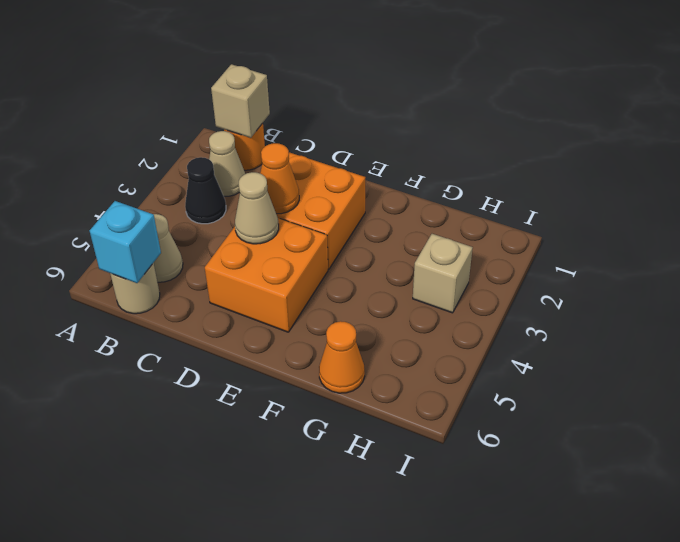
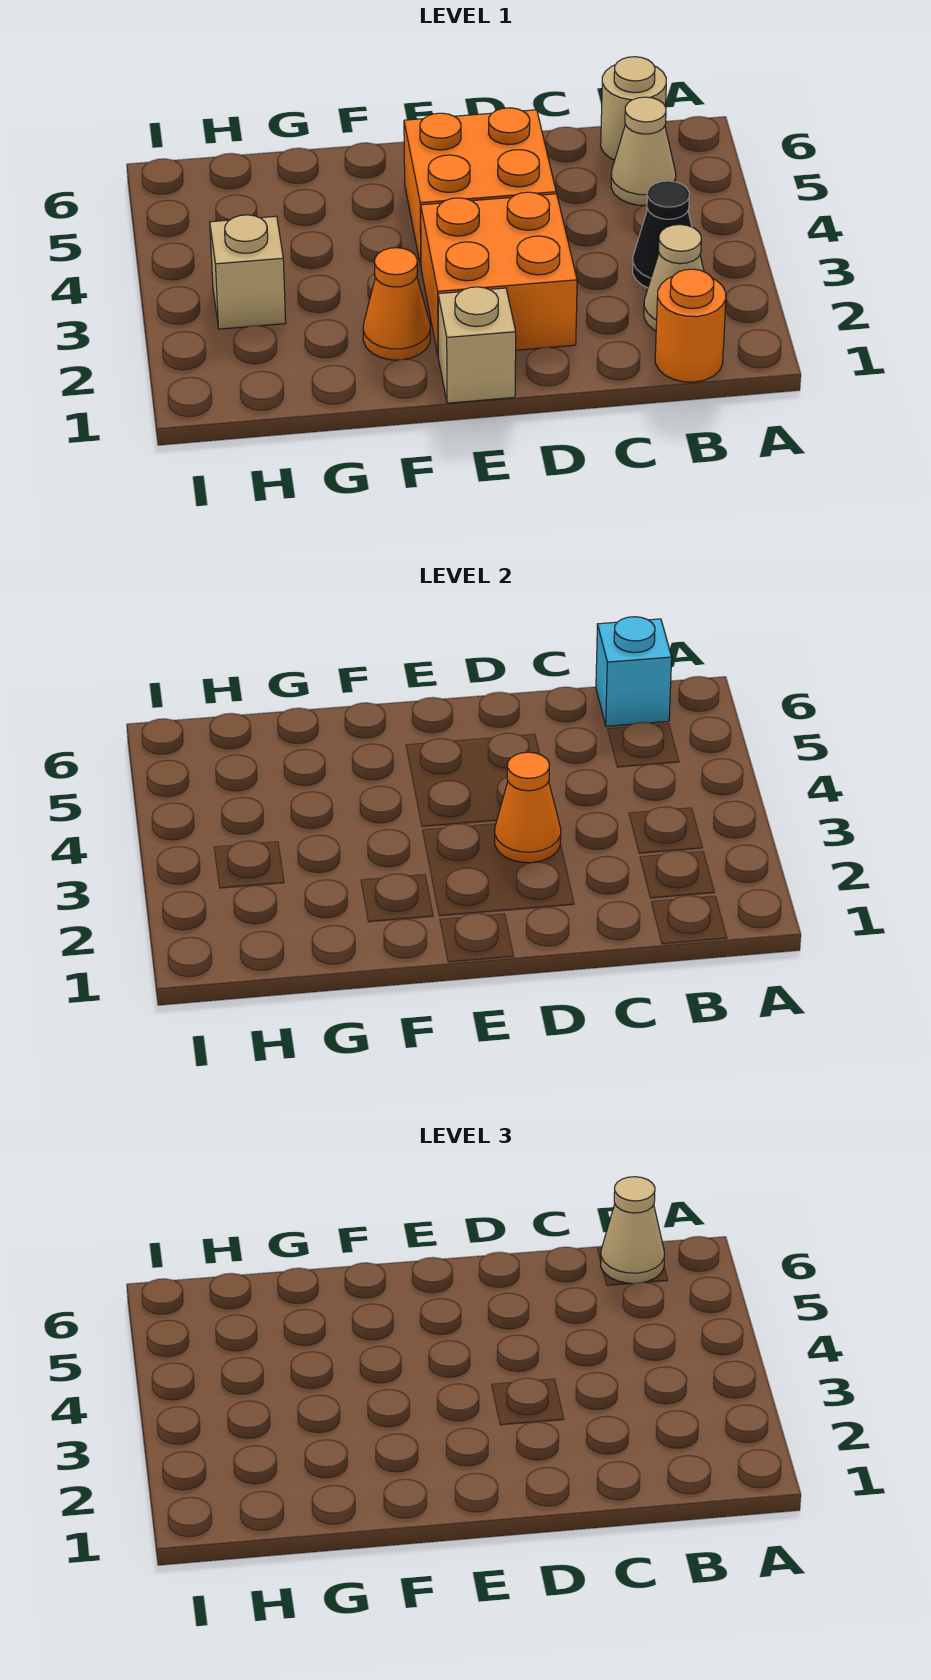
tan 1x1 brick [211,64,270,138] -> tan 1x1 brick moved to [438,287,516,403]
tan 1x1 cone [235,172,279,244] -> tan 1x1 cone moved to [601,1177,664,1284]
orange 1x1 cone [319,321,365,393] -> orange 1x1 cone moved to [363,248,430,360]

